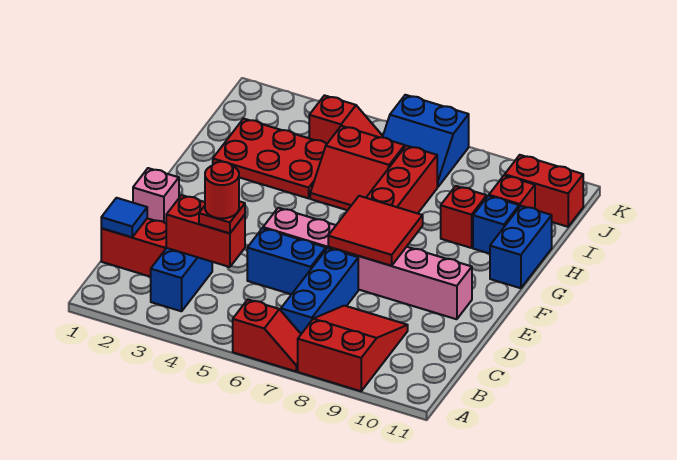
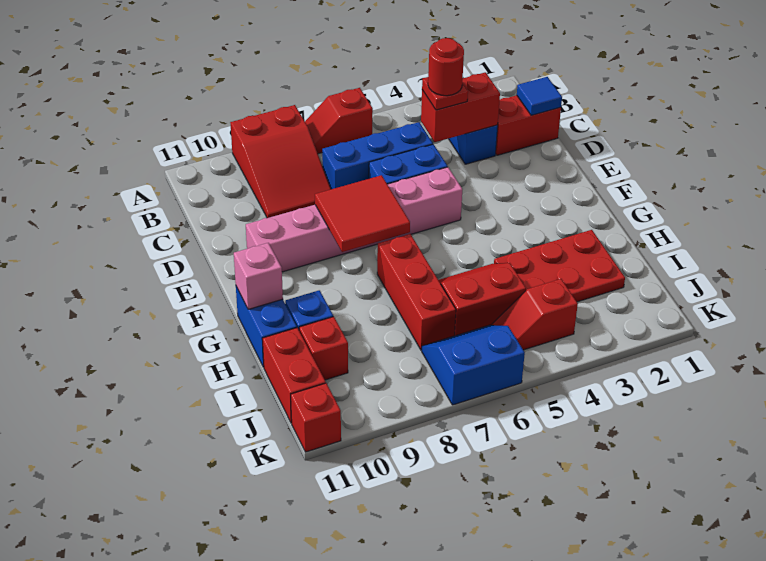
blue 1x3 brick [281,248,358,334] -> blue 1x3 brick turned to [322,122,433,189]
pink 1x1 brick [133,168,179,223] -> pink 1x1 brick moved to [234,243,283,309]
red 1x1 brick [441,186,487,248] -> red 1x1 brick moved to [291,383,341,452]
red 1x2 brick [505,155,583,227] -> red 1x2 brick turned to [262,328,326,423]

